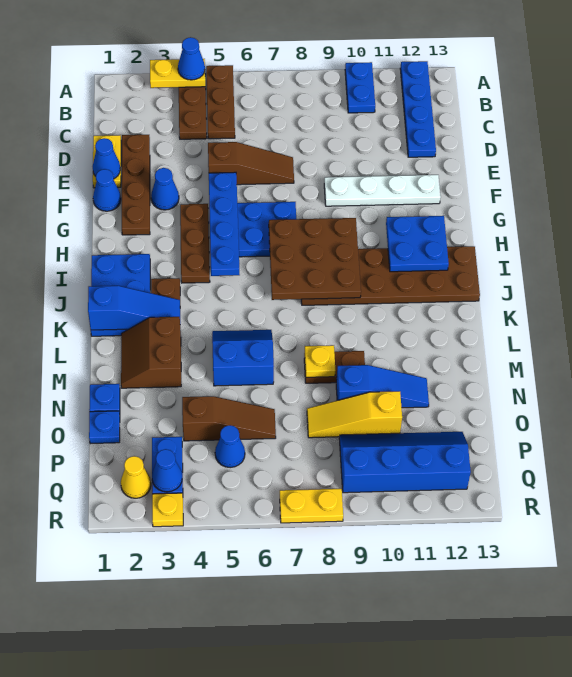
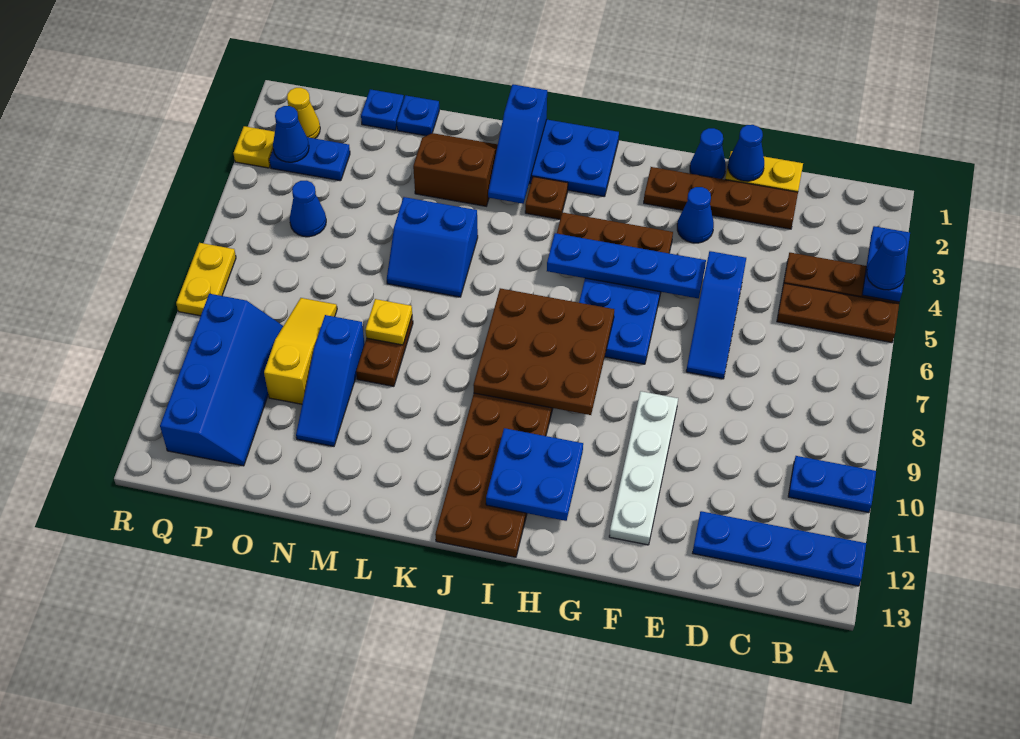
yellow 1x2 plate [150,59,205,88] -> blue 1x2 plate [862,226,910,302]
brown 1x3 slope [208,142,294,185] -> blue 1x3 slope [686,251,746,379]
blue 2x2 slope [212,330,274,386] -> blue 2x2 slope turned to [387,197,478,297]
brown 1x3 slope [182,396,276,441] -> none

